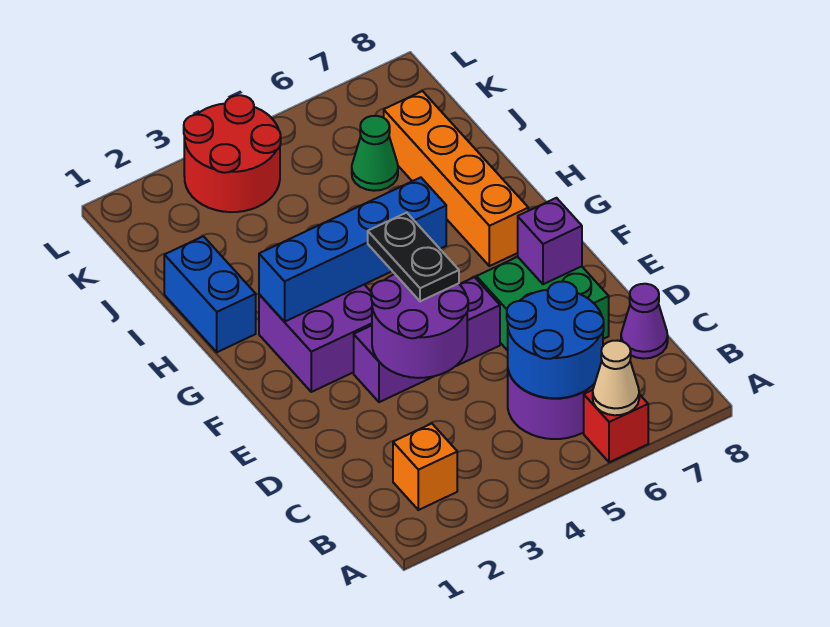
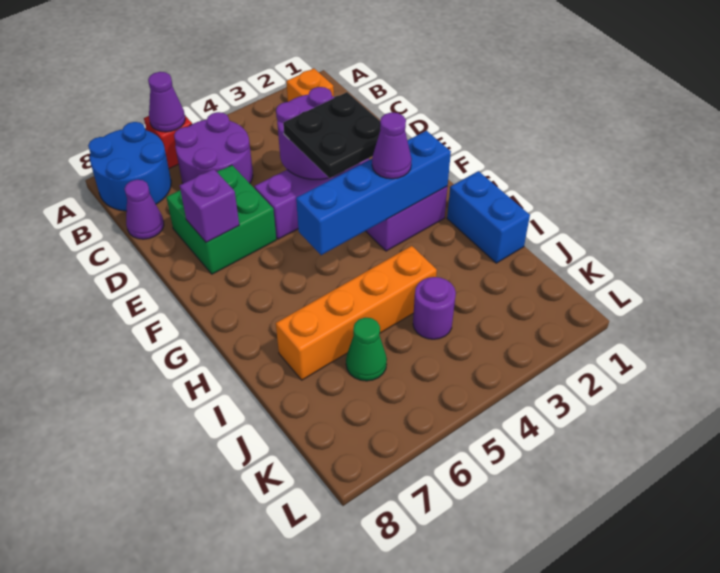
tan 1x1 cone [593,341,639,415] -> purple 1x1 cone [148,72,185,132]
blue 2x2 round brick [507,282,604,398] -> blue 2x2 round brick moved to [88,122,171,211]
black 1x2 plate [368,213,459,301] -> black 2x2 plate [283,92,380,178]
none -> purple 1x1 cone [372,112,412,179]
orange 1x4 brick [384,91,528,266] -> orange 1x4 brick turned to [276,246,437,380]
none -> purple 1x1 round brick [413,277,456,339]
red 2x2 round brick [184,95,281,212] -> none

